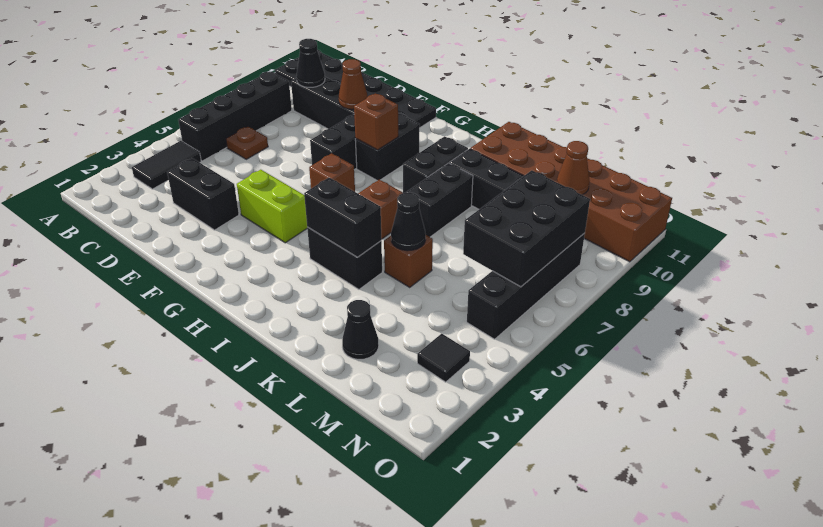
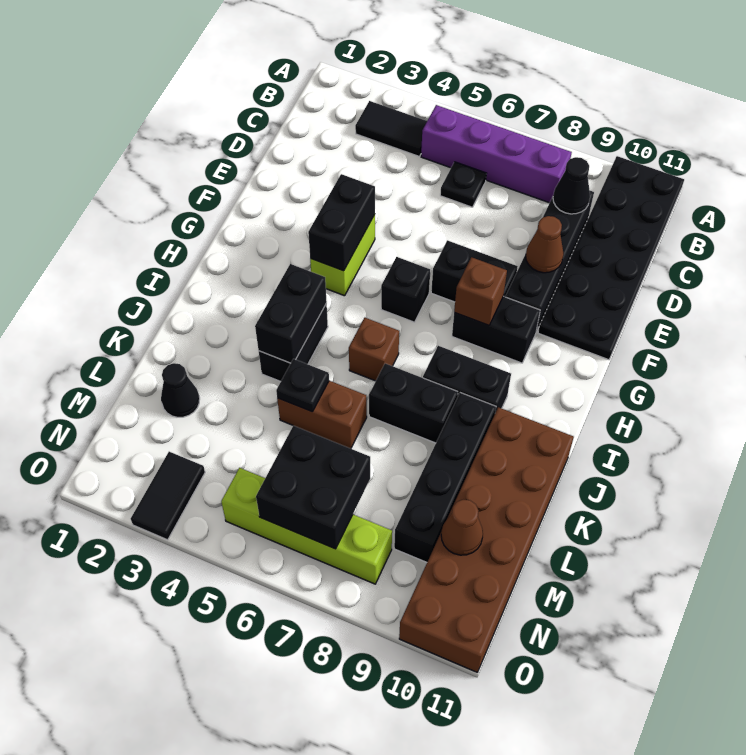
black 1x4 brick [178,72,292,161] -> purple 1x4 brick [421,105,572,203]
brown 1x1 plate [226,126,268,159] -> black 1x1 plate [440,162,486,207]
black 1x2 brick [167,158,239,230] -> black 1x2 brick moved to [308,174,375,271]
brown 1x1 brick [309,153,355,192] -> black 1x1 brick [381,257,430,322]
brown 1x1 brick [384,235,433,287] -> brown 1x2 brick [277,381,367,449]
black 1x1 cone [391,192,426,251] -> black 1x1 plate [276,359,329,412]
black 2x3 brick [463,170,590,287] -> black 2x2 brick [256,426,370,549]
black 1x1 tile [417,334,470,382] -> black 1x2 tile [131,452,205,540]
black 1x4 brick [467,233,585,339] -> lime 1x4 brick [221,468,392,584]

